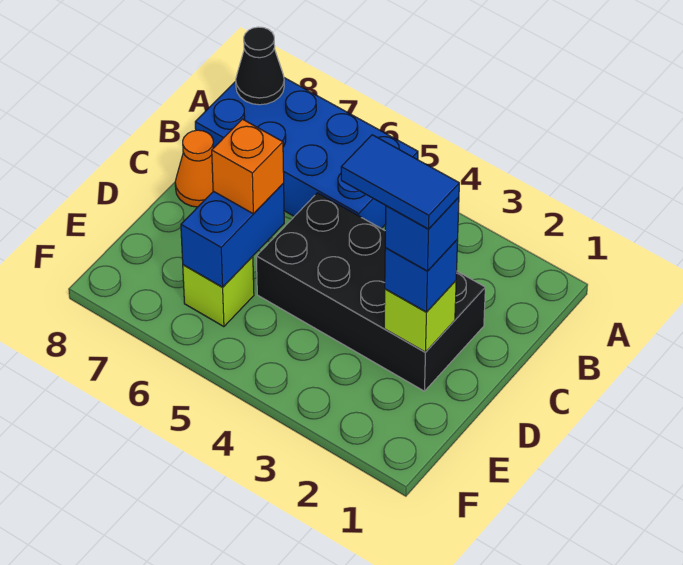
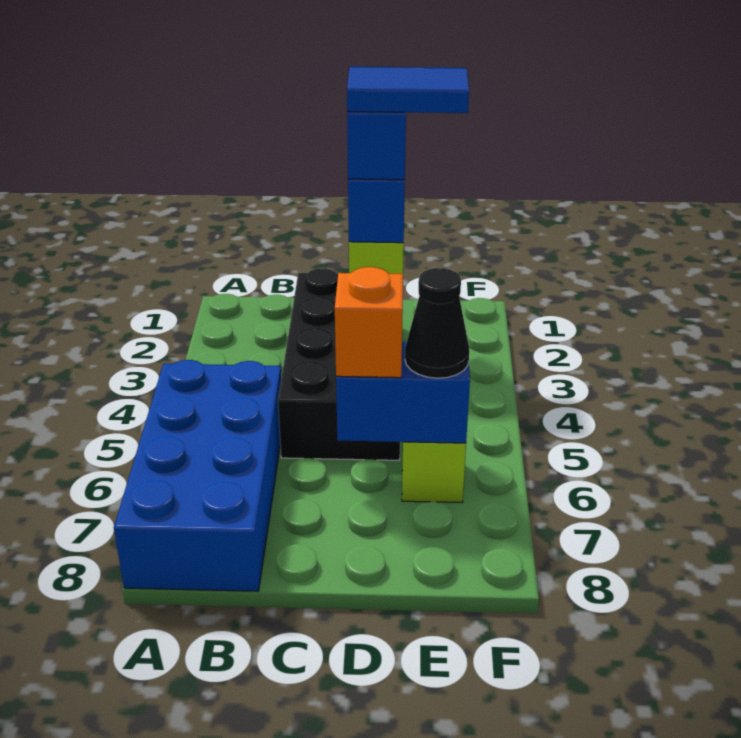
black 1x1 cone [236,27,284,105] -> black 1x1 cone moved to [405,268,469,378]
orange 1x1 cone [175,130,213,207] -> none
blue 1x2 tile [341,135,459,229] -> blue 1x2 tile turned to [347,67,469,113]

